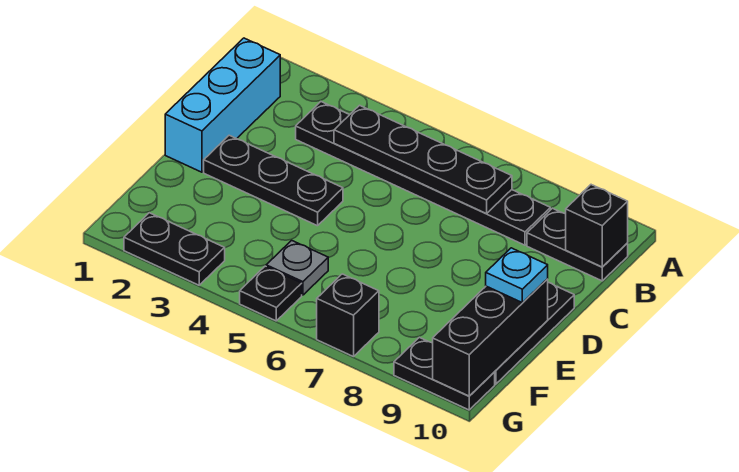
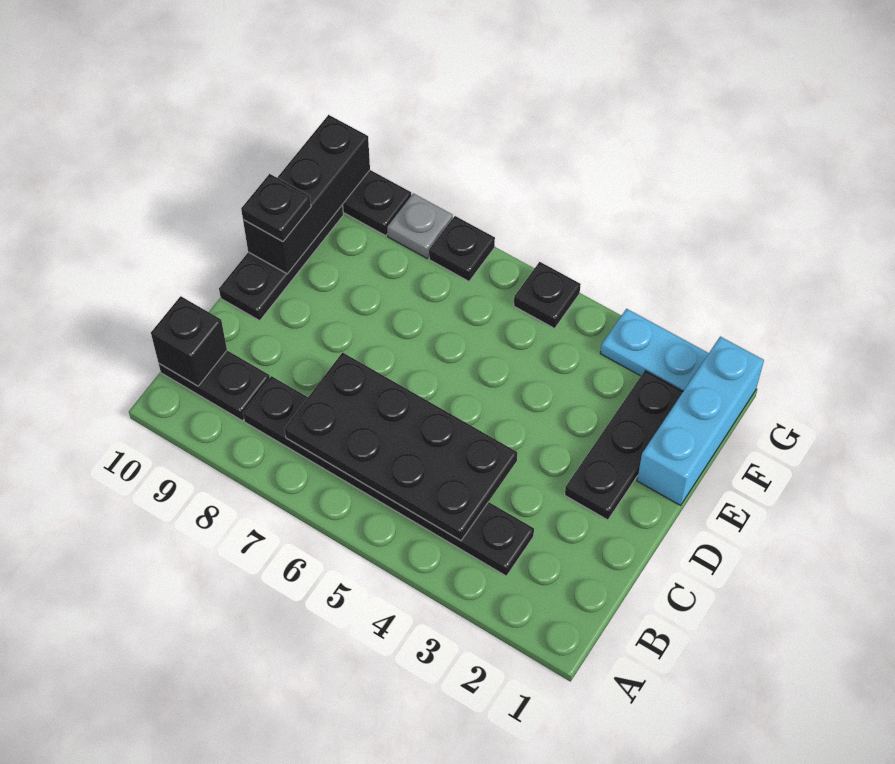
cyan 1x3 brick [165,38,280,172] -> cyan 1x3 brick moved to [637,337,764,505]
black 1x4 plate [334,105,512,214] -> black 2x4 plate [284,352,517,541]
black 1x3 plate [204,135,343,226] -> black 1x3 plate turned to [565,371,683,520]
cyan 1x1 plate [486,248,548,303] -> black 1x1 plate [241,174,311,242]
grey 1x1 plate [266,240,328,295] -> grey 1x1 plate moved to [387,193,453,258]
black 1x2 plate [124,213,225,285] -> cyan 1x2 plate [600,309,709,391]
black 1x1 brick [317,274,379,357] -> black 1x1 plate [429,216,495,281]

